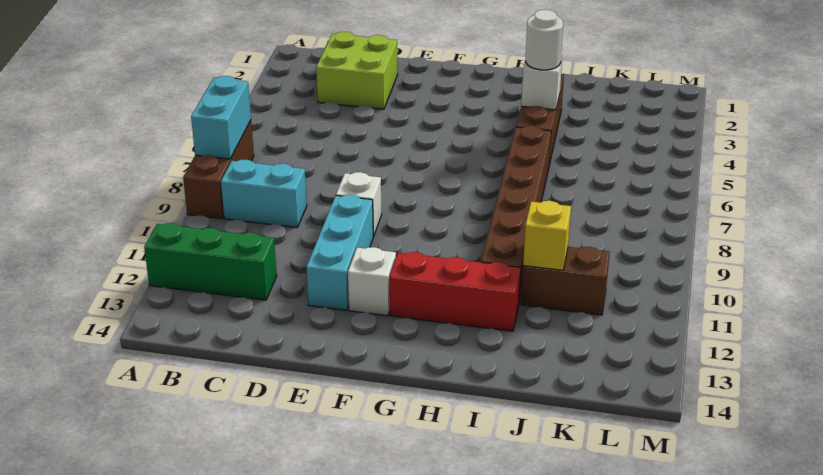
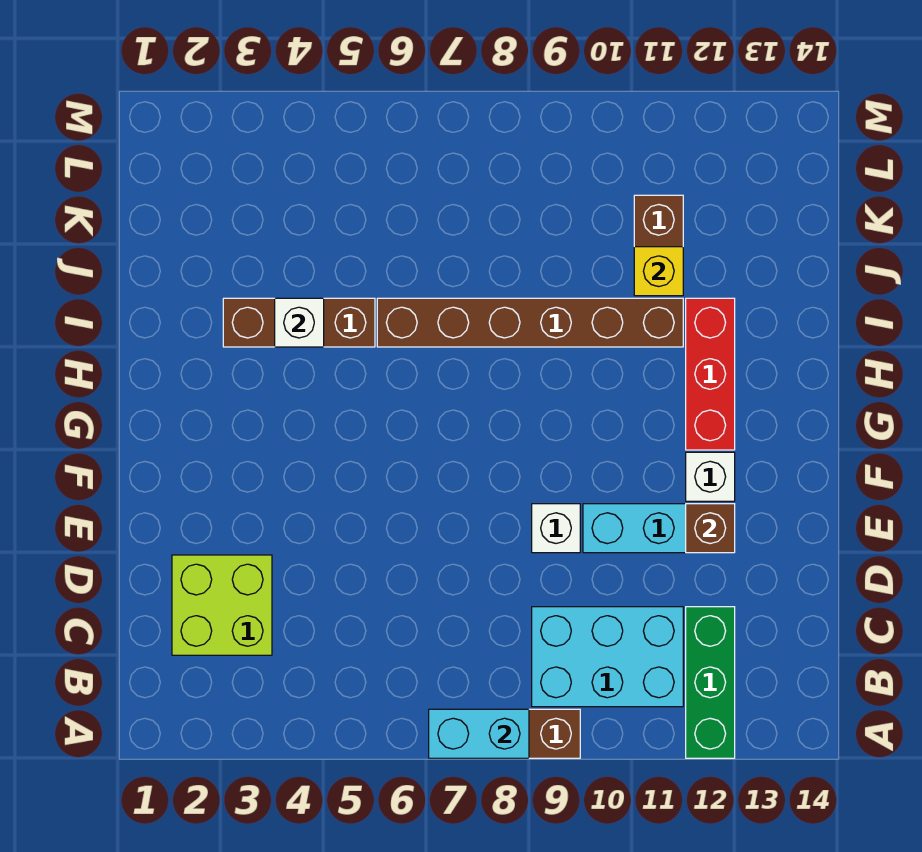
cyan 1x2 brick [221,160,307,227] -> cyan 2x3 brick [532,607,683,707]
none -> brown 1x1 brick [686,504,735,553]
white 1x1 round brick [526,10,563,70] -> none

